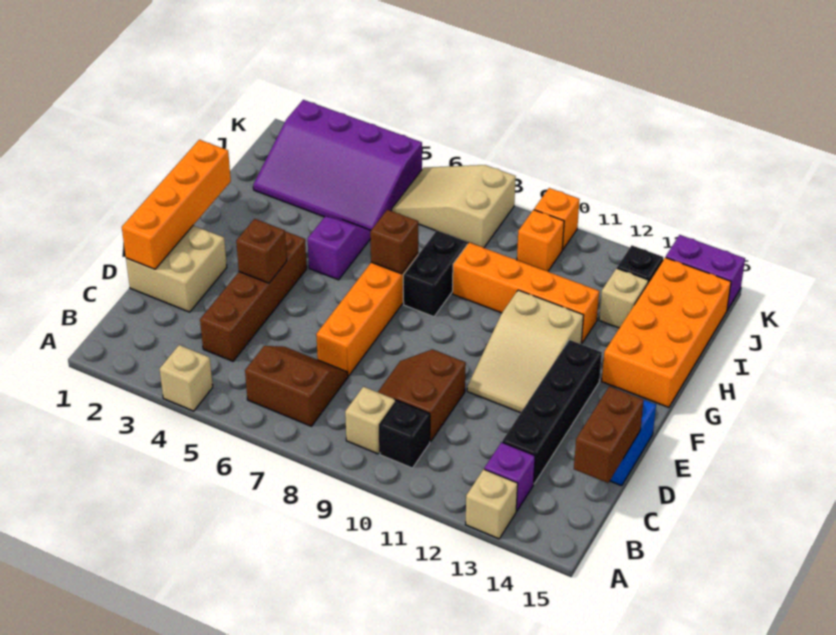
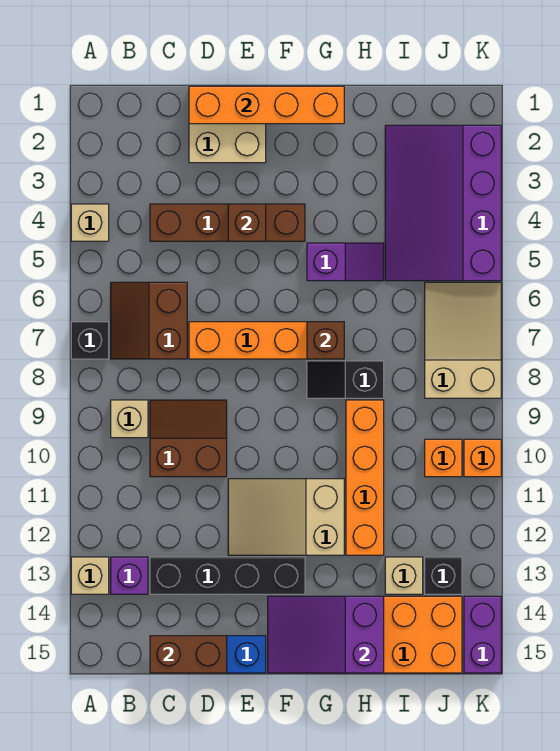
brown 2x2 slope [245,346,348,426] -> brown 2x2 slope turned to [111,282,187,359]
black 1x1 brick [380,400,430,468] -> black 1x1 brick moved to [71,322,109,359]
none -> purple 2x3 slope [268,596,384,673]
black 1x2 brick [403,231,467,317] -> black 1x2 slope [307,361,384,398]

